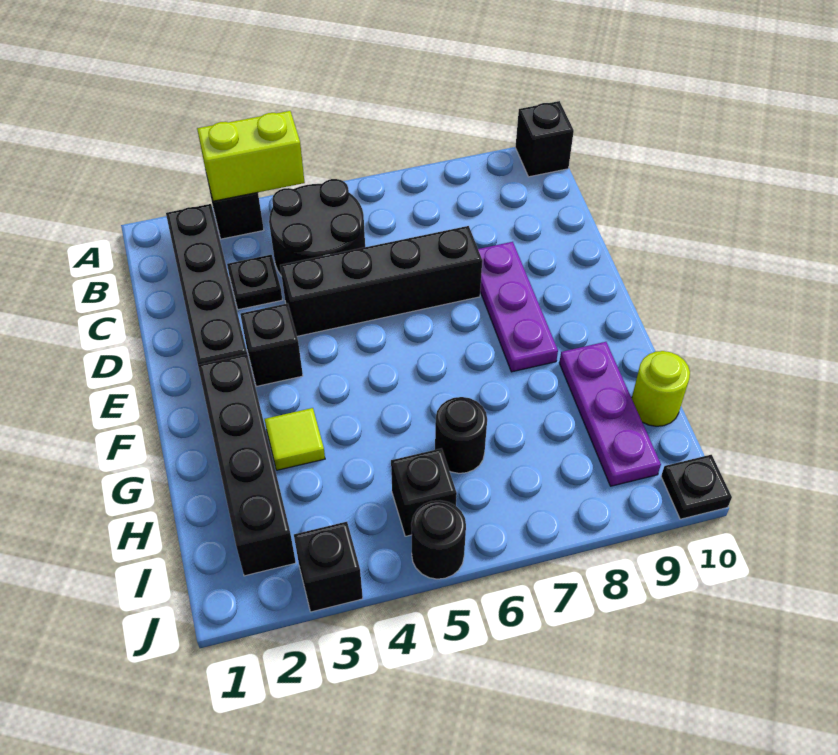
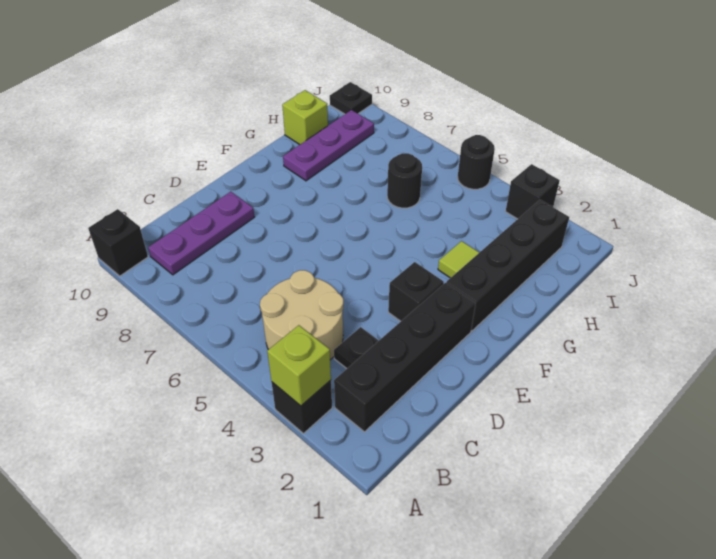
lime 1x2 brick [197,111,305,201] -> lime 1x1 brick [267,325,331,406]
black 2x2 round brick [269,179,365,276] -> tan 2x2 round brick [260,270,343,360]
black 1x4 brick [280,226,482,336] -> none
purple 1x3 plate [478,242,558,372] -> purple 1x3 plate moved to [148,192,254,275]
lime 1x1 round brick [632,351,690,426] -> lime 1x1 brick [282,90,328,145]
black 1x1 brick [391,448,457,536] -> none

